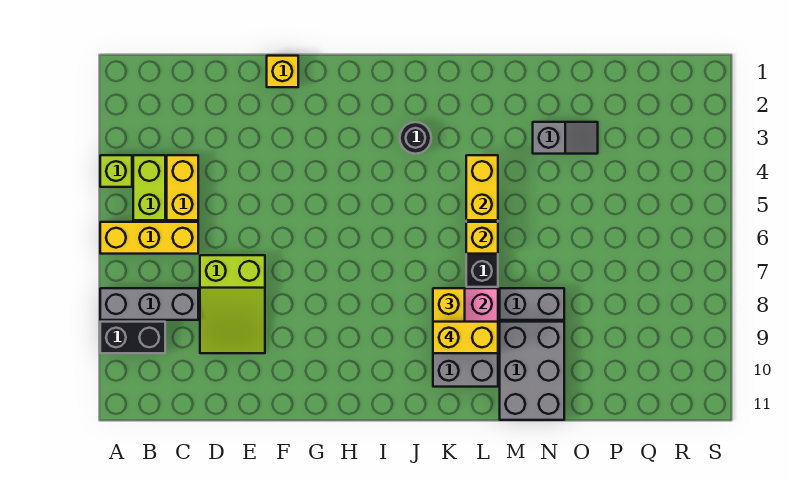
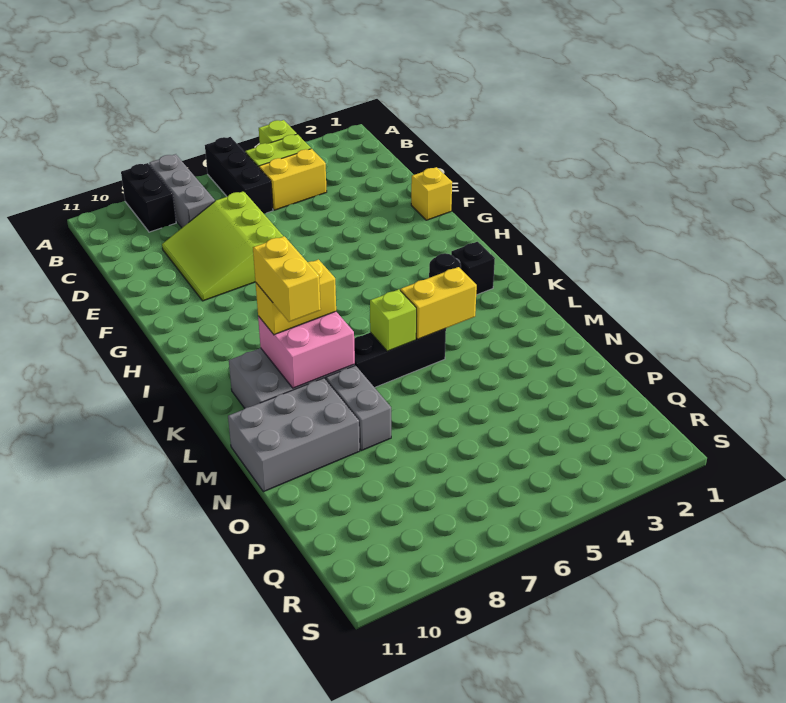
yellow 1x3 brick [100,222,198,254] -> black 1x3 brick [205,137,273,214]
lime 2x3 slope [200,255,265,353] -> lime 3x3 slope [162,191,283,301]
none -> black 1x1 brick [451,242,495,295]
yellow 1x1 brick [466,222,498,254] -> lime 1x1 brick [370,289,416,351]
grey 1x2 slope [533,122,598,154] -> none

